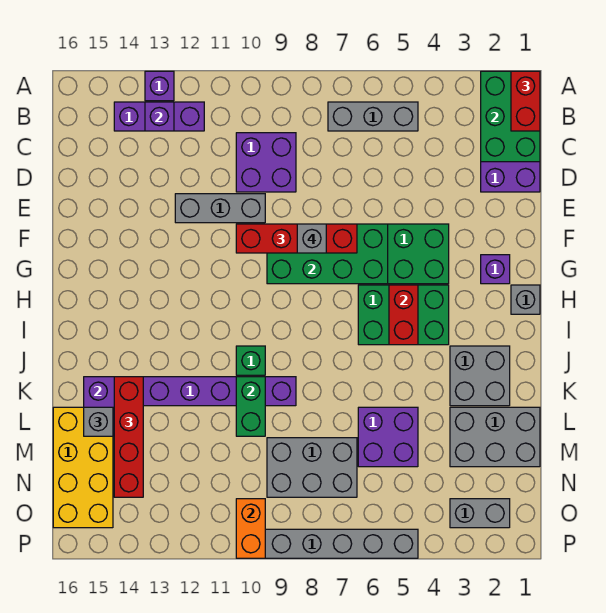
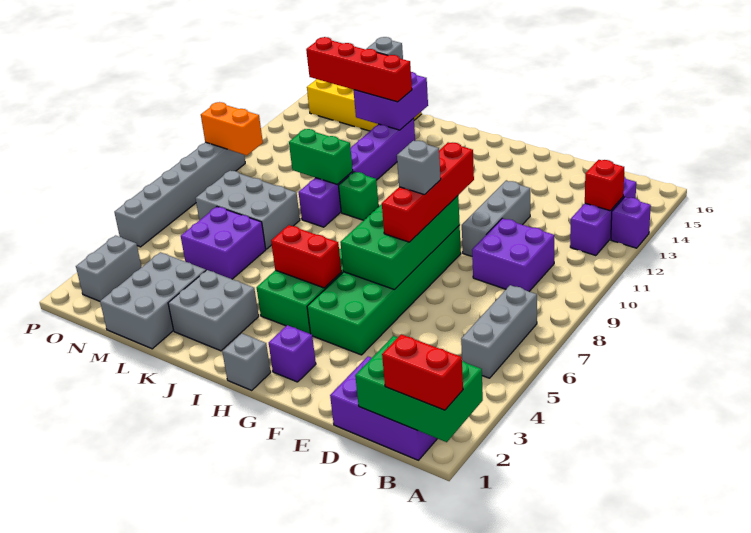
purple 1x1 brick [145,102,174,131] -> red 1x1 brick [585,160,624,211]
grey 2x3 brick [267,438,357,497] -> grey 2x3 brick turned to [195,171,300,249]

